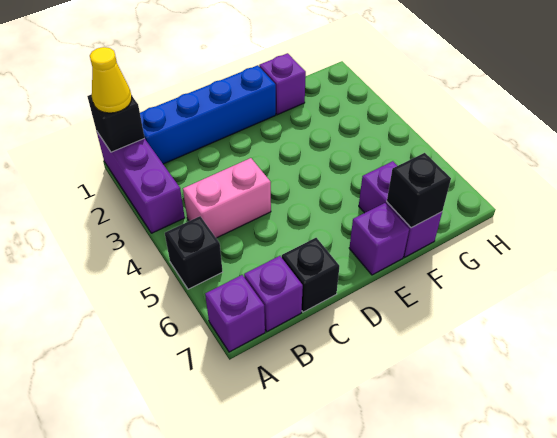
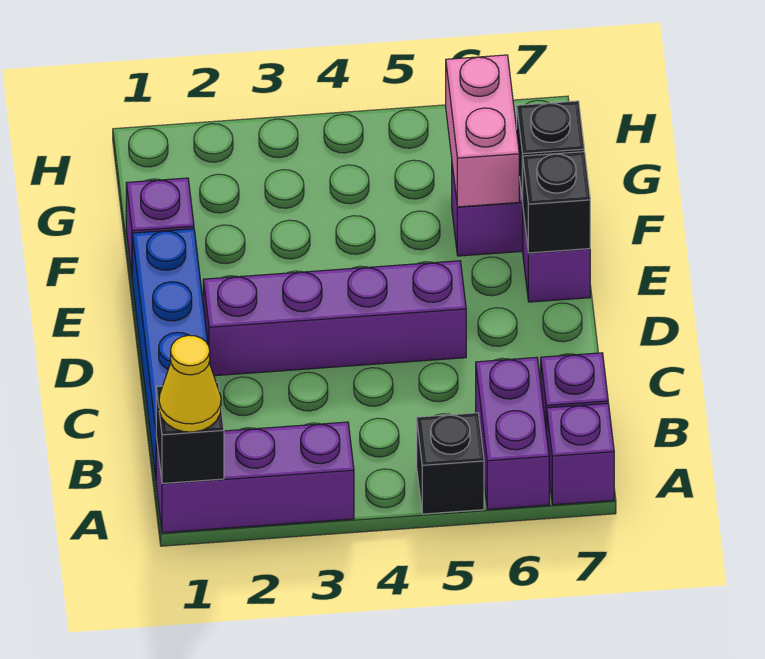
none -> purple 1x2 brick [476,358,549,509]
pink 1x2 brick [183,158,271,238] -> pink 1x2 brick moved to [446,55,519,207]
black 1x1 brick [282,238,339,312] -> black 1x1 brick moved to [523,152,590,253]
none -> purple 1x4 brick [203,261,466,376]

